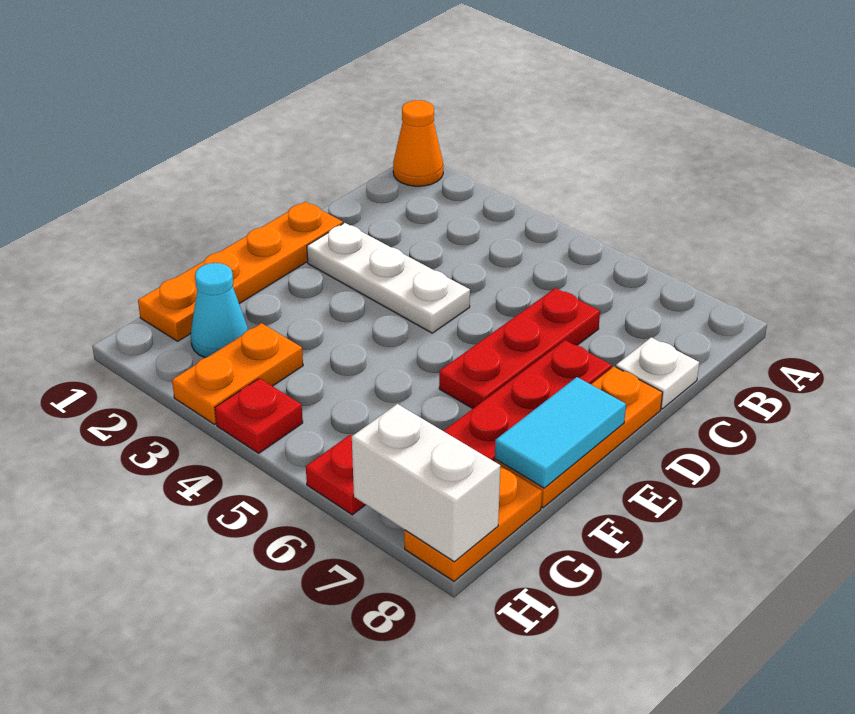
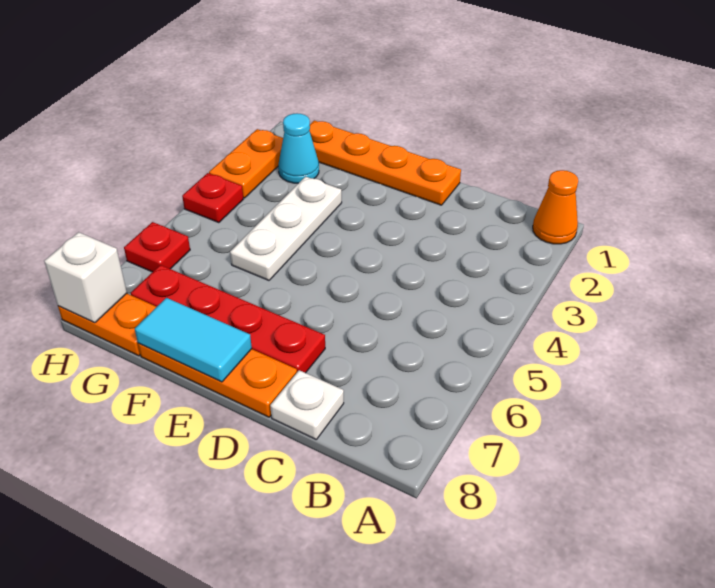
red 1x3 plate [439,288,600,408] -> none
white 1x3 plate [307,223,470,333] -> white 1x3 plate moved to [230,177,342,280]
orange 1x2 plate [172,323,303,424] -> orange 1x2 plate turned to [209,129,283,198]
white 1x2 brick [352,404,500,562] -> white 1x1 brick [44,232,127,323]

